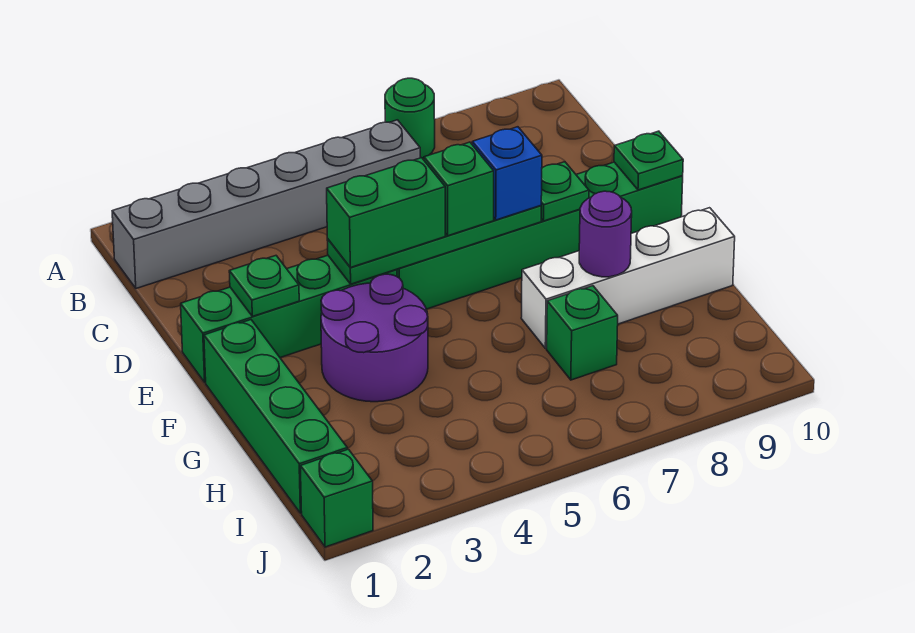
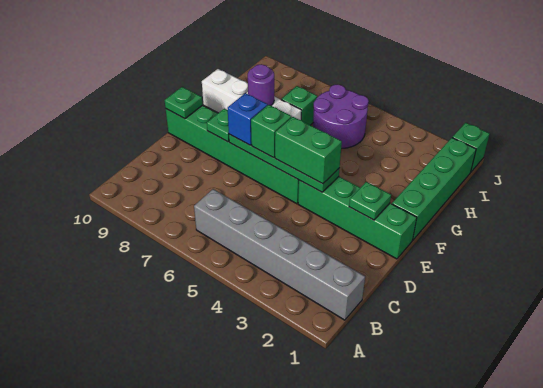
green 1x1 round brick [385,78,435,159] -> none
purple 2x2 round brick [321,274,428,402] -> purple 2x2 round brick moved to [313,84,369,149]

